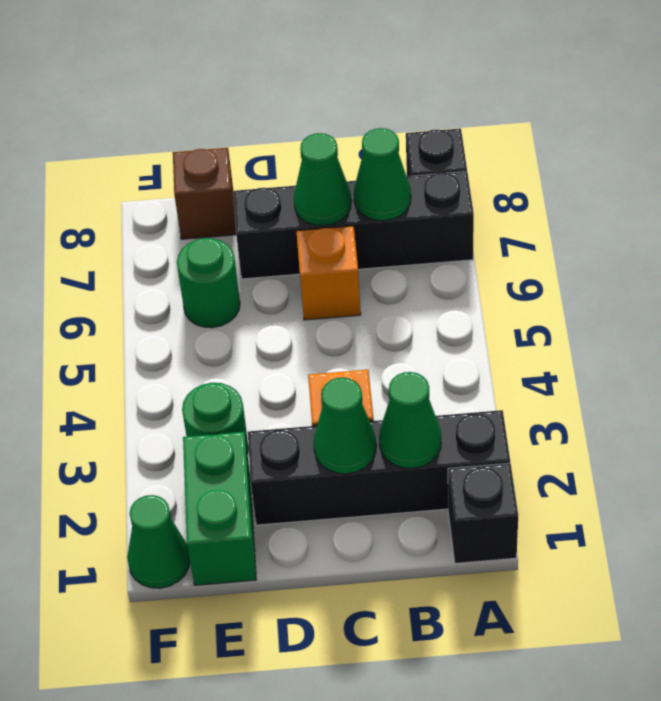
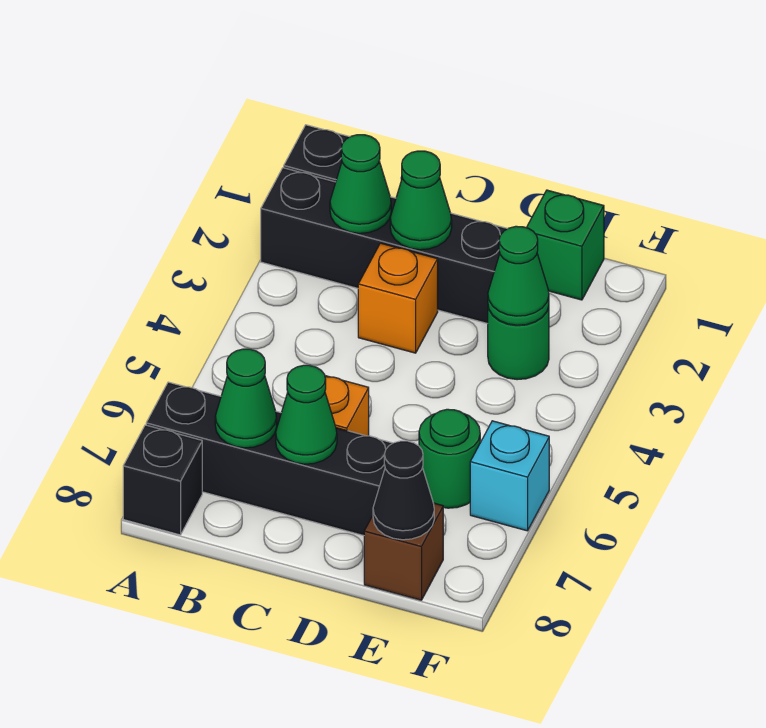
green 1x2 brick [183,432,256,585] -> green 1x1 brick [526,190,604,300]
none -> black 1x1 cone [373,441,434,540]
green 1x1 cone [127,495,190,588] -> green 1x1 cone moved to [488,226,549,325]
none -> cyan 1x1 brick [470,421,549,531]

